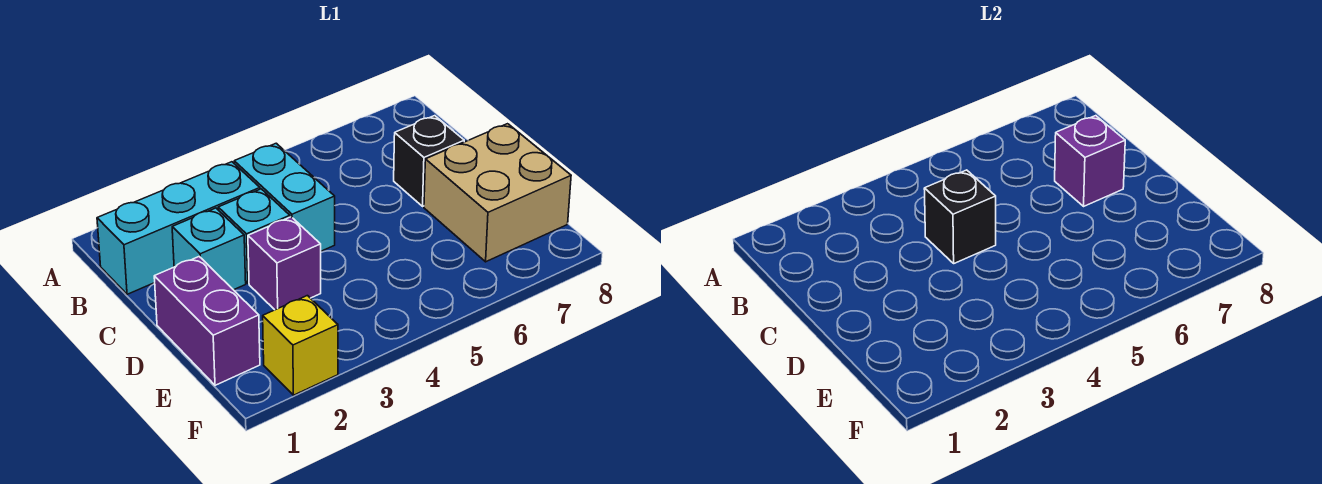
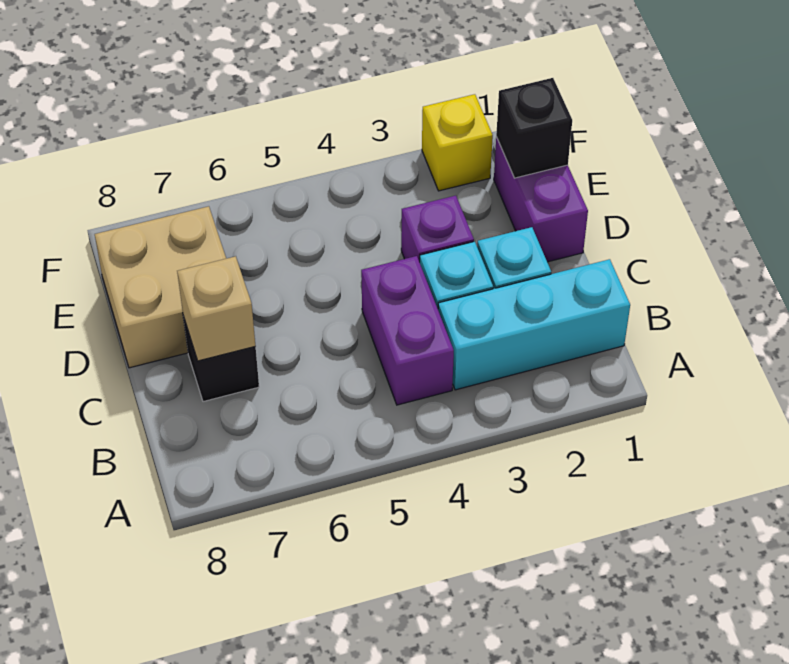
cyan 1x2 brick [234,143,335,251] -> purple 1x2 brick [361,256,454,405]
black 1x1 brick [924,170,996,263] -> black 1x1 brick moved to [496,78,572,178]
purple 1x1 brick [1055,116,1125,206] -> tan 1x1 brick [177,256,255,361]

